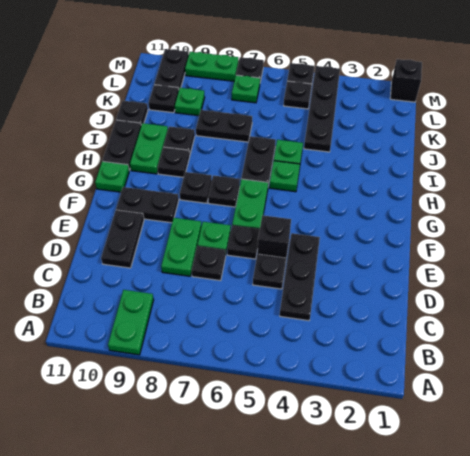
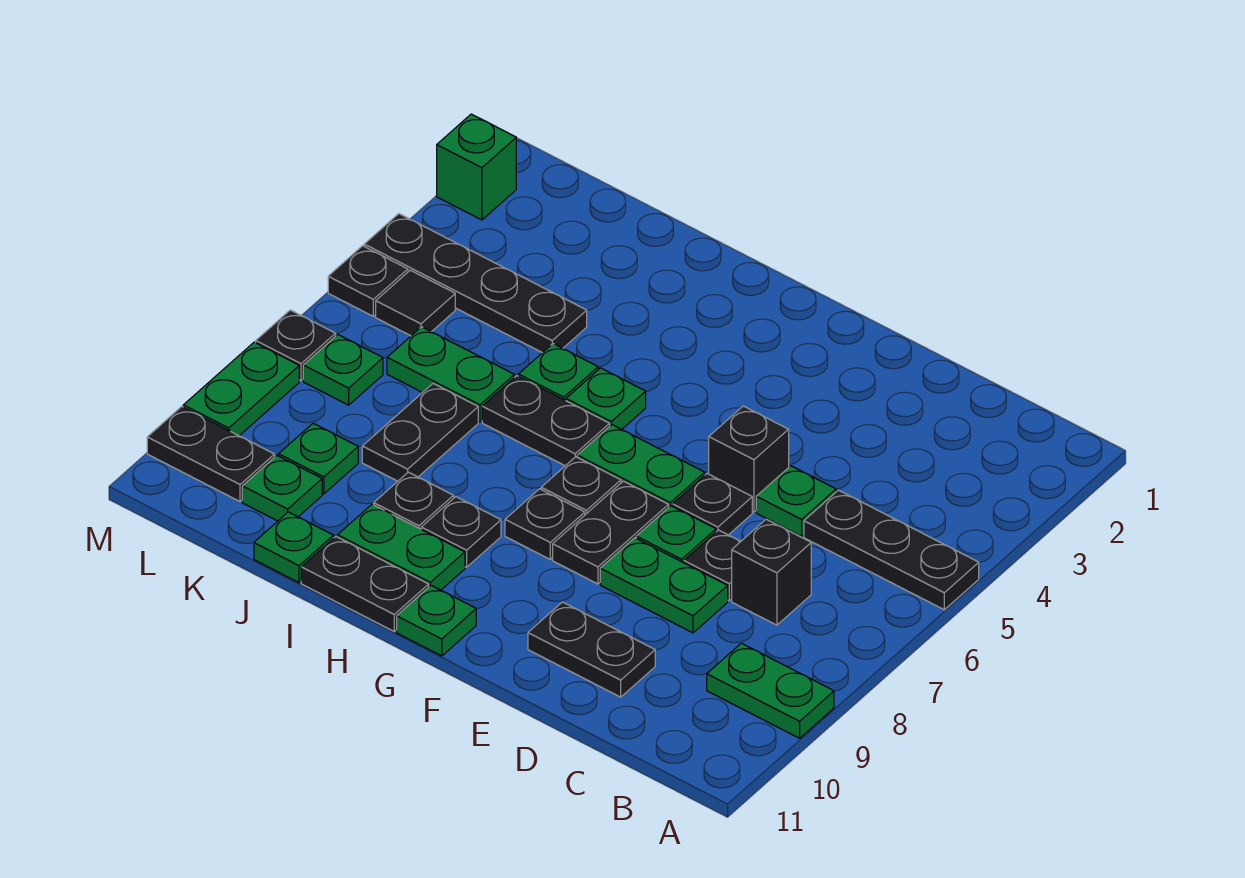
black 1x3 plate [280,233,320,321] -> black 1x3 plate moved to [804,490,979,610]
black 1x1 plate [253,254,286,289] -> green 1x1 plate [756,466,836,536]
black 1x2 plate [116,187,179,223] -> black 1x2 plate moved to [553,481,669,584]
none -> green 1x2 plate [387,327,514,422]
black 1x1 plate [116,101,148,125] -> green 1x1 plate [254,512,334,583]
black 1x1 plate [149,85,179,113] -> green 1x1 plate [242,456,322,521]
black 1x1 plate [284,81,312,109] -> black 1x1 tile [376,270,455,336]
black 1x1 brick [390,59,422,102] -> black 1x1 brick moved to [732,519,811,625]
none -> green 1x1 brick [437,114,516,220]

